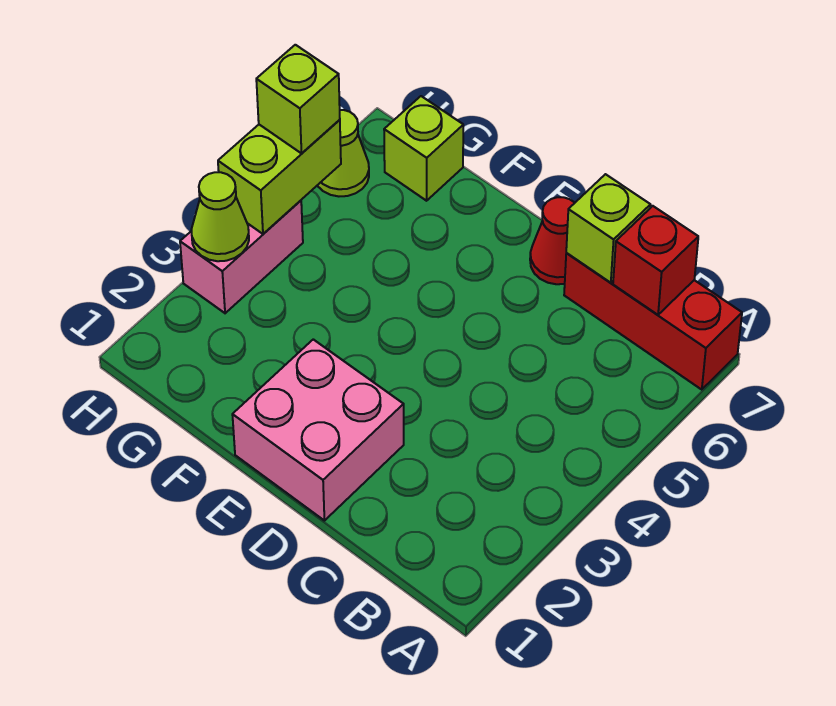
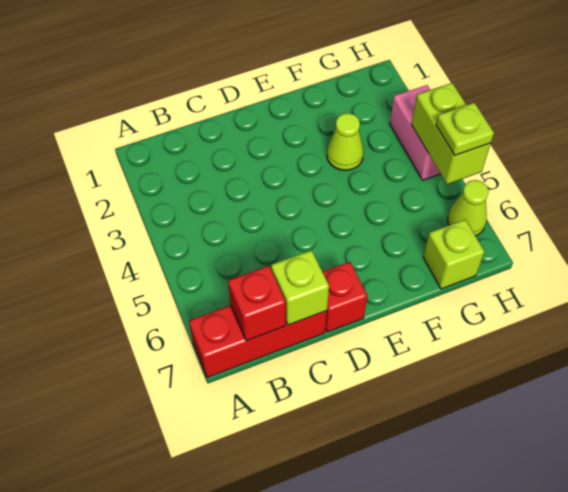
pink 2x2 brick [232,339,404,521] -> none
red 1x1 cone [530,197,574,284] -> red 1x1 brick [323,262,367,332]
lime 1x1 cone [192,172,249,261] -> lime 1x1 cone moved to [327,113,363,170]
lime 1x1 brick [256,45,340,153] -> lime 1x1 plate [436,103,494,155]

